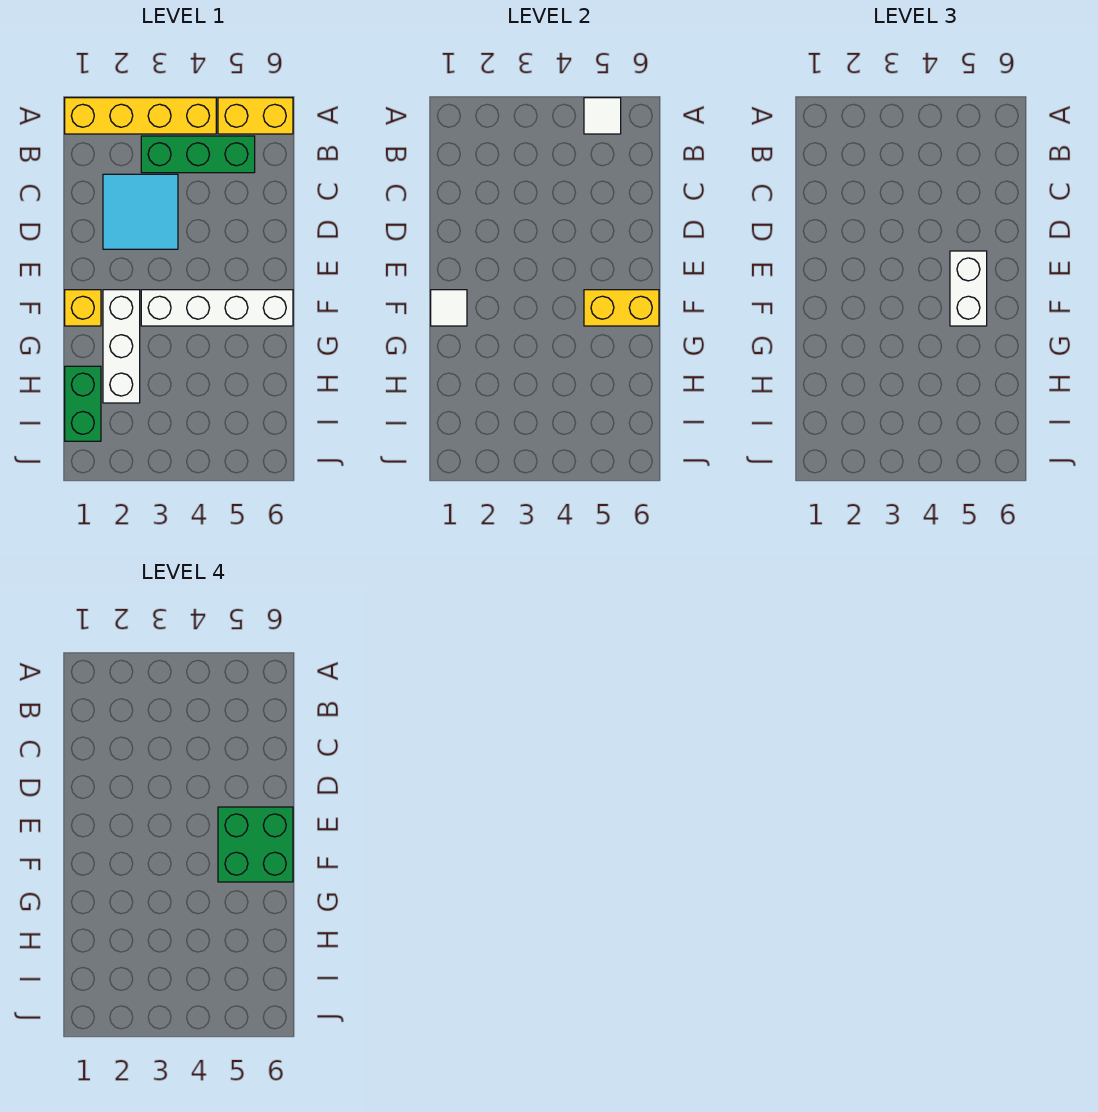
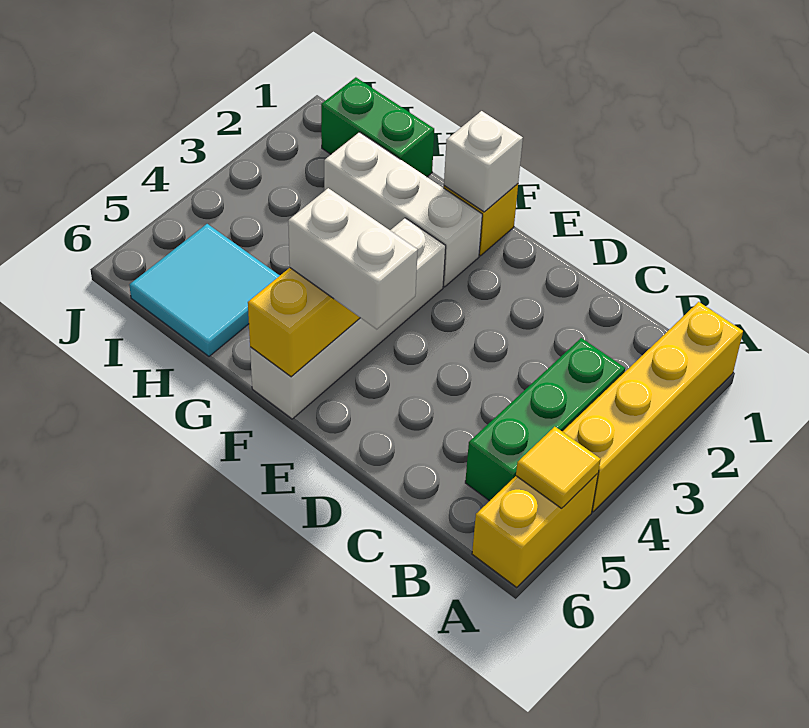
white 1x1 tile [584,98,621,134] -> yellow 1x1 tile [516,427,601,508]
cyan 2x2 tile [103,174,178,249] -> cyan 2x2 tile moved to [130,224,280,356]
green 2x2 brick [218,807,293,882] -> none
white 1x1 tile [431,290,467,326] -> white 1x1 brick [444,111,523,212]

